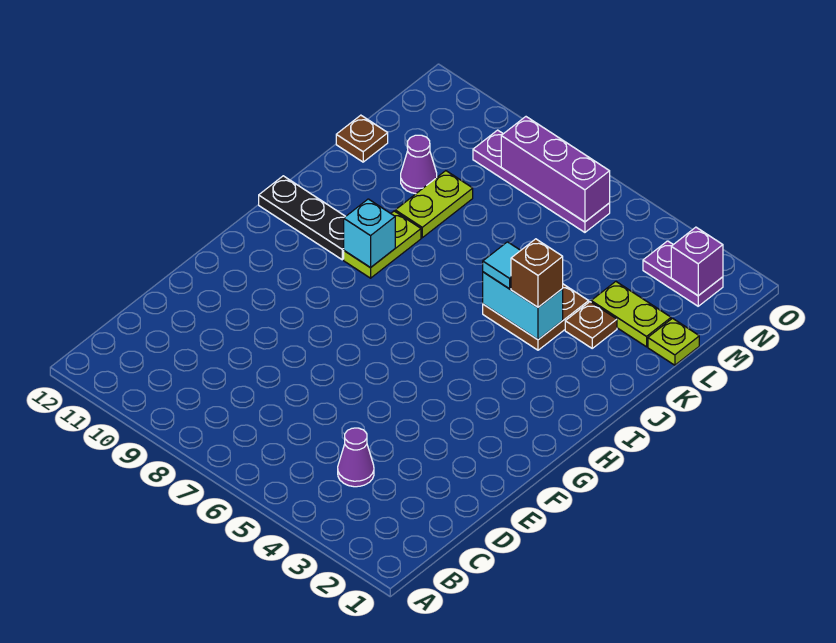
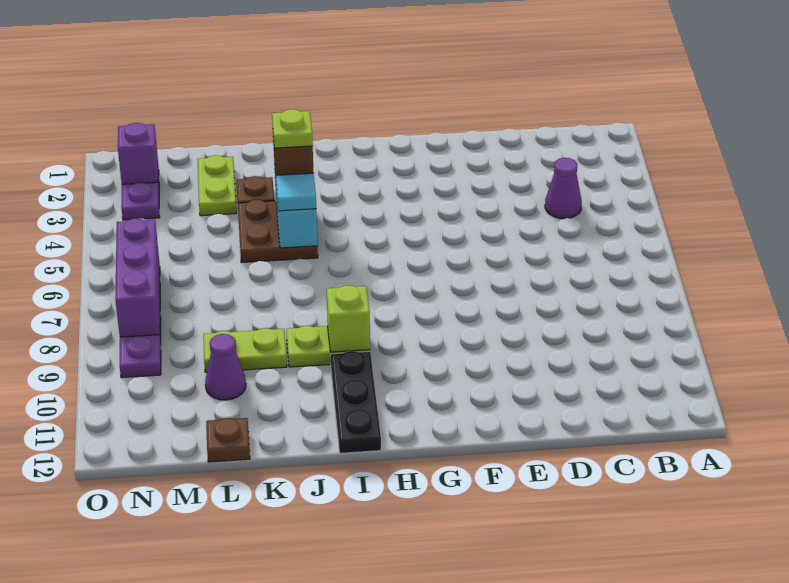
cyan 1x1 brick [344,199,395,268] -> lime 1x1 brick [327,285,370,352]
lime 1x1 plate [648,318,699,365] -> lime 1x1 plate moved to [272,109,313,148]

